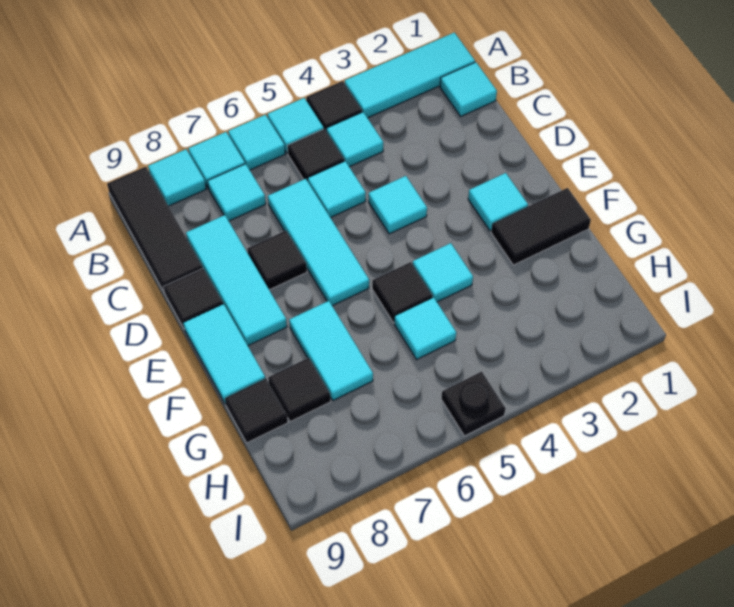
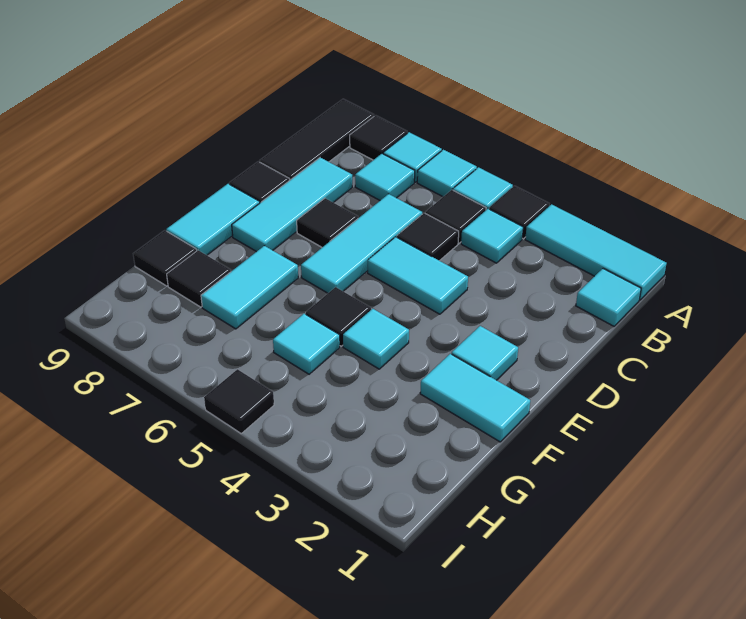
cyan 1x1 tile [148,149,206,206] -> black 1x1 tile [350,115,407,160]
cyan 1x1 tile [308,161,366,218] -> black 1x1 tile [397,213,459,261]
cyan 1x1 tile [369,176,427,234] -> cyan 1x2 tile [368,237,468,314]
black 1x2 tile [491,188,591,265] -> cyan 1x2 tile [420,354,530,442]
black 1x1 plate [441,372,505,436] -> black 1x1 tile [204,369,274,433]

